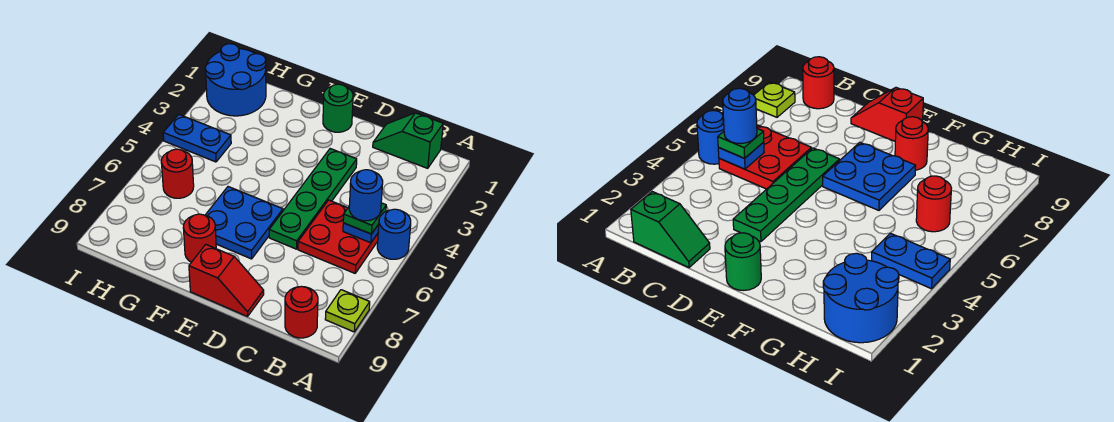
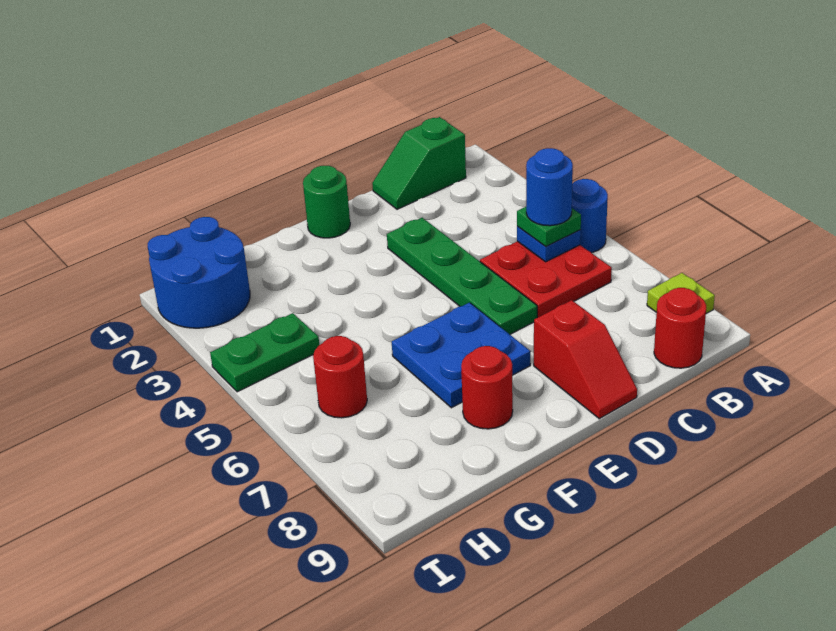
red 1x2 slope [189,244,264,316] -> red 1x2 slope turned to [534,300,637,419]
blue 1x2 plate [163,115,231,162] -> green 1x2 plate [210,313,319,392]

